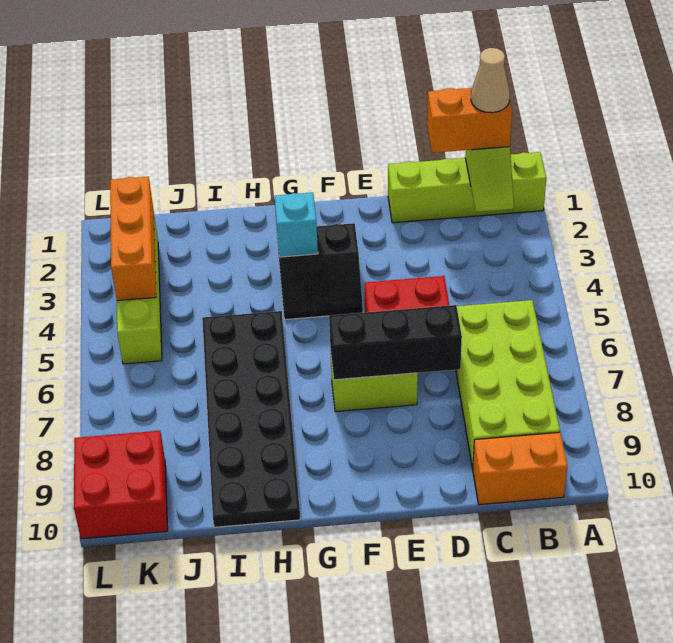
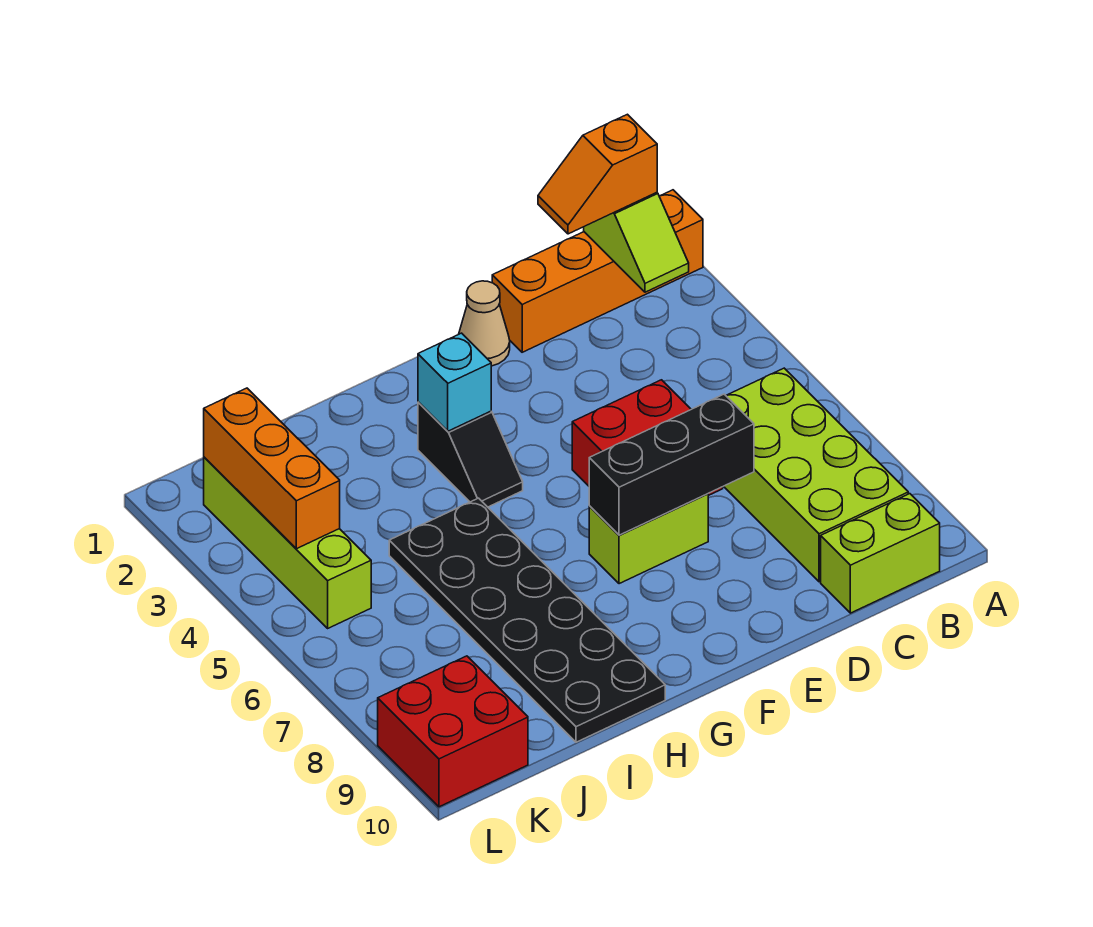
lime 1x4 brick [388,152,546,223] -> orange 1x4 brick [492,190,703,352]
orange 1x2 brick [427,88,512,153] -> orange 1x2 slope [538,114,657,234]
tan 1x1 cone [471,48,510,113] -> tan 1x1 cone moved to [459,281,510,366]
orange 1x2 brick [473,432,568,505] -> lime 1x2 brick [821,494,940,613]
black 2x2 slope [277,223,363,320] -> black 1x2 slope [418,402,523,507]

